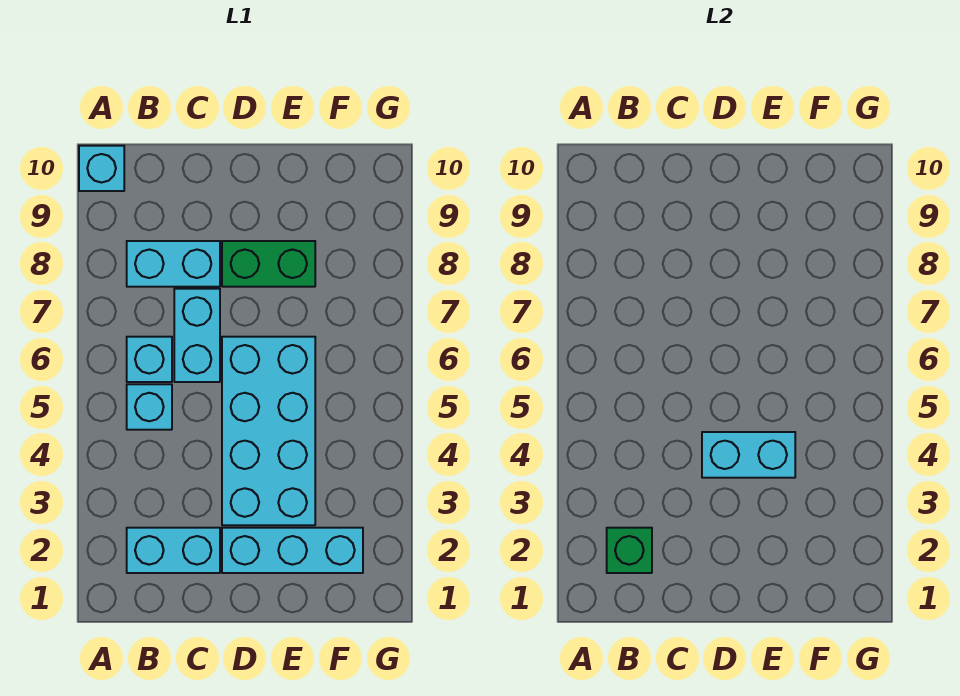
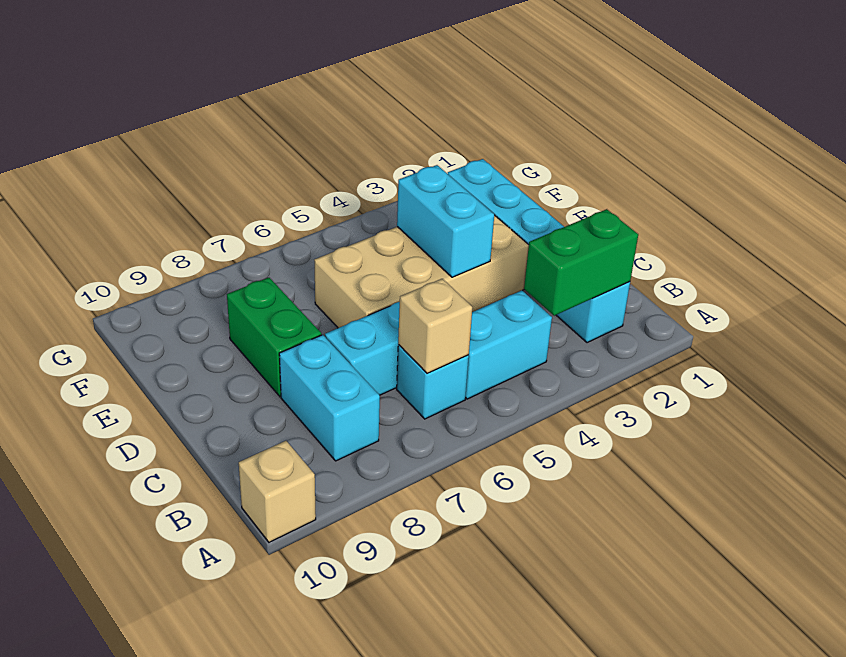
cyan 1x1 brick [79,146,124,191] -> tan 1x1 brick [239,441,316,542]
green 1x1 brick [607,528,652,573] -> green 1x2 brick [524,209,638,316]
cyan 1x1 brick [127,384,172,430] -> cyan 1x2 brick [465,291,552,399]
none -> tan 1x1 brick [398,279,472,373]
cyan 2x4 brick [222,337,315,525] -> tan 2x4 brick [314,215,529,328]

